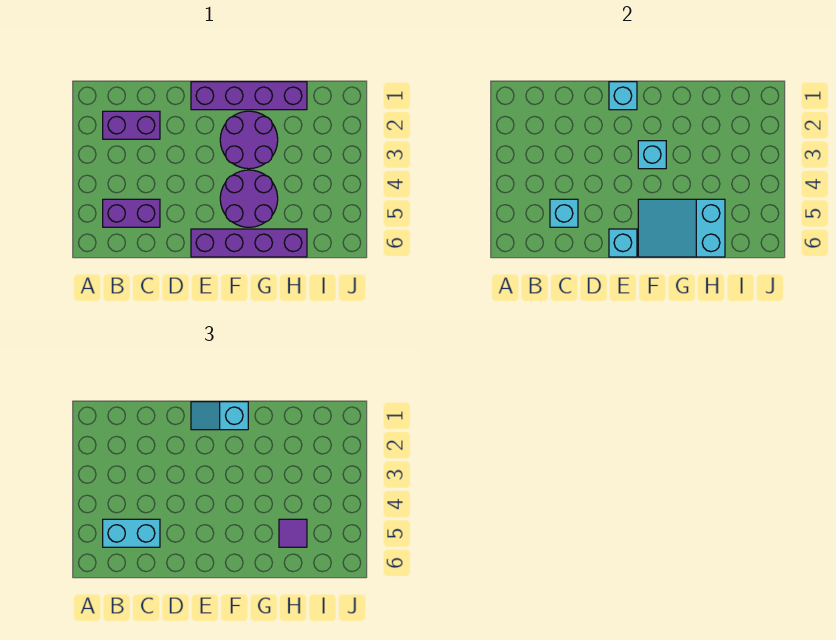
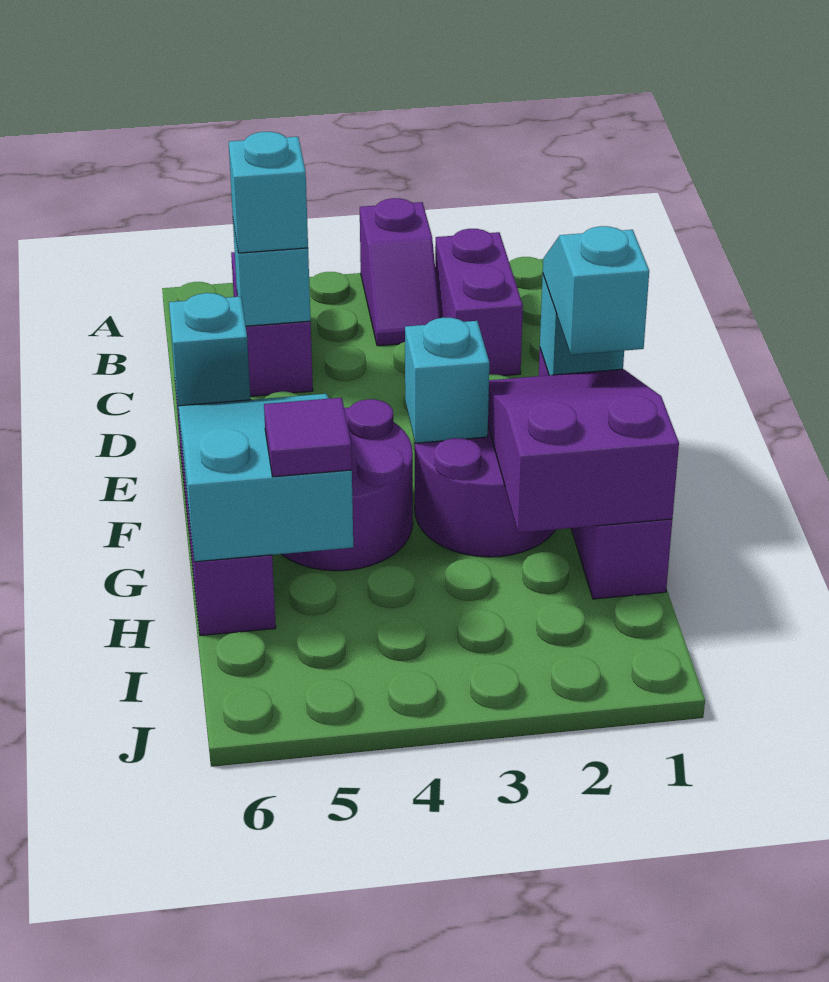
none -> purple 1x2 slope [360,198,440,346]
cyan 1x2 brick [103,519,160,547] -> cyan 1x1 brick [229,132,308,253]
none -> purple 2x3 slope [488,369,679,533]

